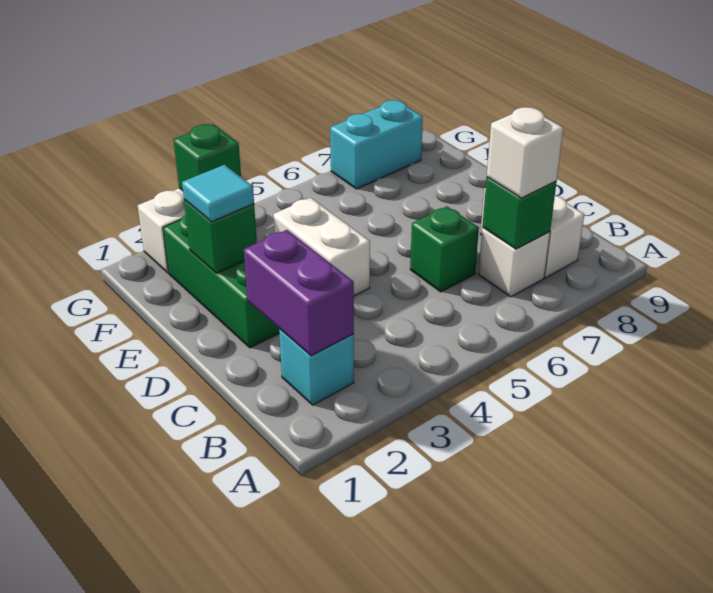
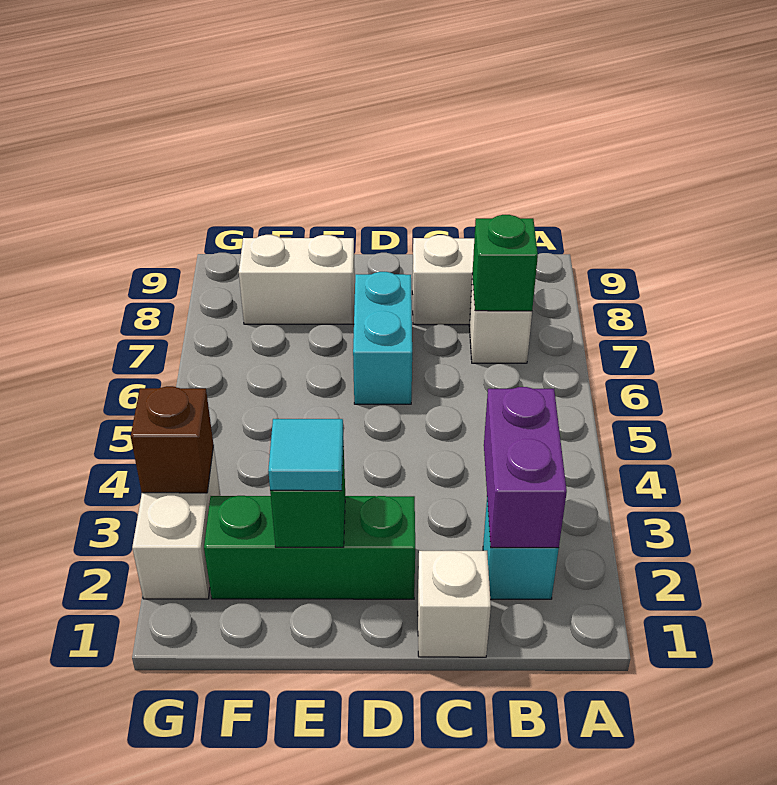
purple 1x2 brick [244,230,354,356] -> purple 1x2 brick turned to [484,387,567,548]
white 1x1 brick [487,107,563,198] -> white 1x1 brick moved to [418,551,491,657]
green 1x1 brick [410,206,479,292] -> none
white 1x2 brick [273,198,370,296] -> white 1x2 brick moved to [239,235,355,324]
green 1x1 brick [173,124,241,191] -> brown 1x1 brick [131,386,214,493]
cyan 1x2 brick [330,100,423,189] -> cyan 1x2 brick moved to [353,272,412,404]

